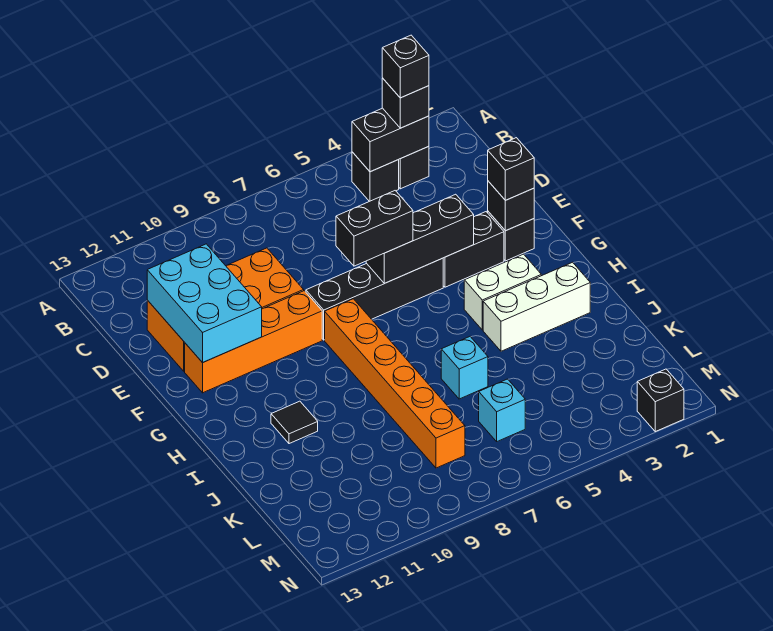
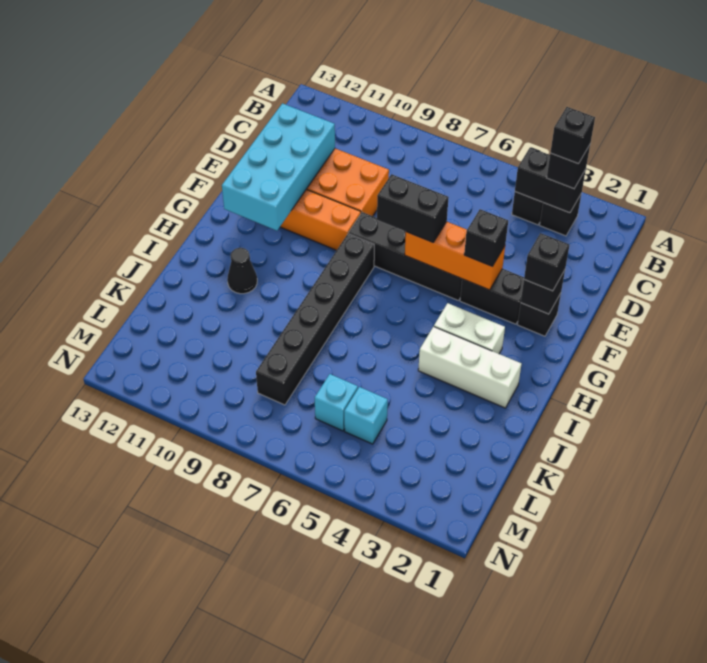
cyan 2x3 brick [147,244,262,363] -> cyan 2x4 brick [222,103,335,231]
black 1x3 brick [366,194,474,283] -> orange 1x3 brick [405,222,505,290]
orange 1x6 brick [325,299,465,468] -> black 1x6 brick [256,234,374,405]
black 1x1 tile [271,401,318,444] -> black 1x1 cone [227,248,257,294]
cyan 1x1 brick [441,337,488,399] -> cyan 1x1 brick moved to [344,387,388,444]
black 1x1 brick [637,369,684,432] -> black 1x1 brick moved to [464,209,508,266]

